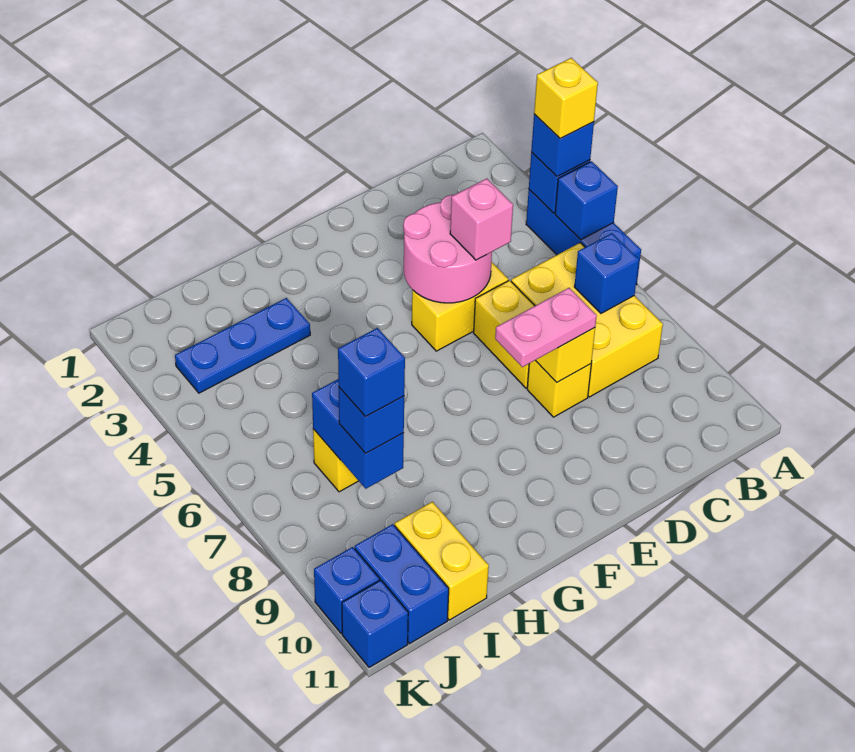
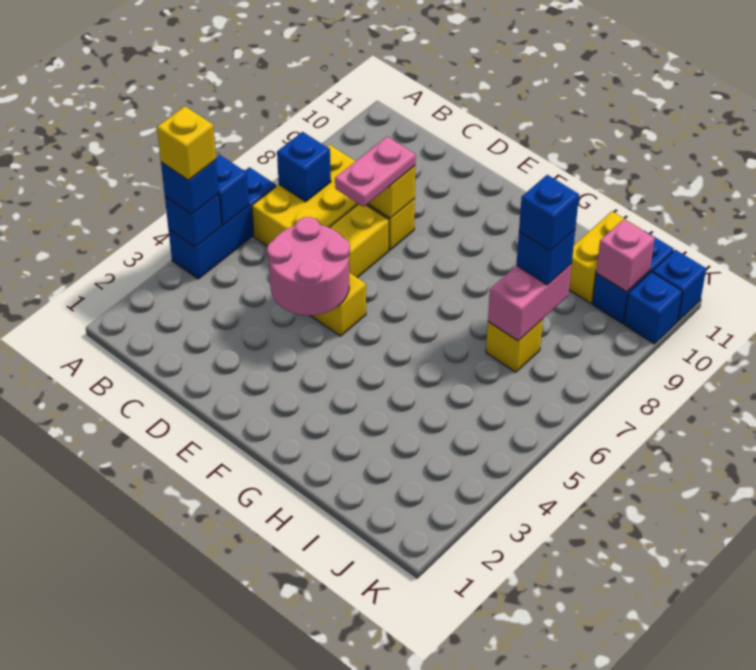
pink 1x1 brick [450,179,513,260] -> pink 1x1 brick moved to [596,219,655,292]
pink 1x2 plate [495,288,597,367] -> pink 1x2 plate turned to [335,137,416,207]
blue 1x3 plate [175,298,310,393] -> none
blue 1x2 brick [312,379,404,489] -> pink 1x2 brick [488,264,572,341]

